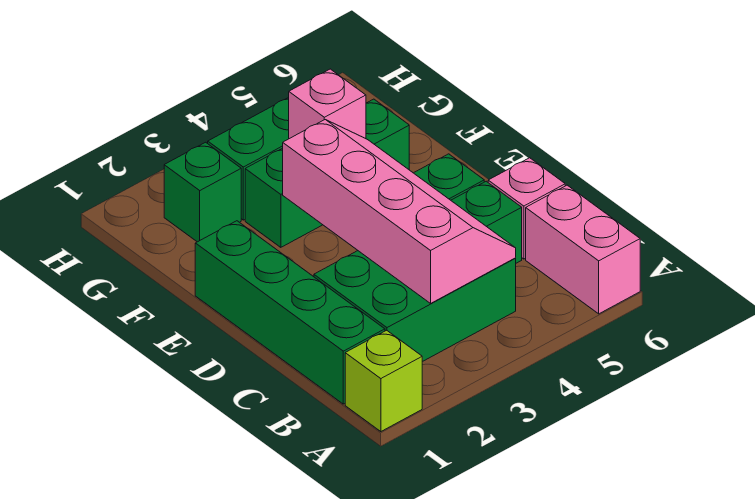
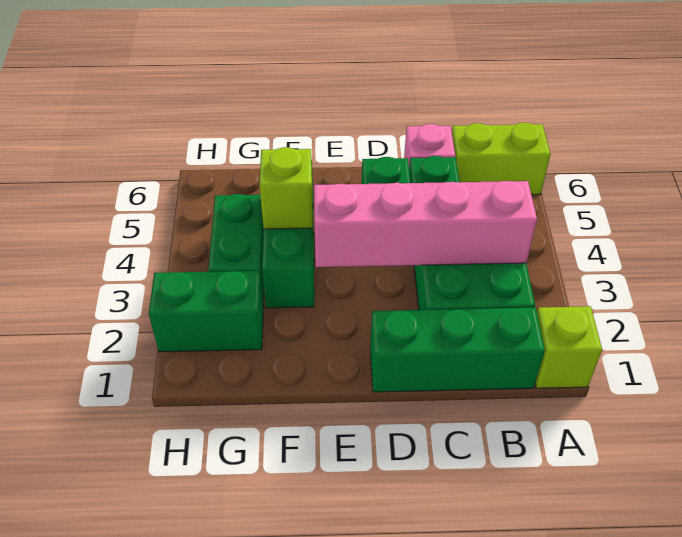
pink 1x2 brick [526,185,640,314] -> lime 1x2 brick [452,123,551,195]
green 1x4 brick [195,221,385,404] -> green 1x3 brick [370,308,545,392]
pink 1x1 brick [289,69,366,139] -> lime 1x1 brick [260,147,313,229]
green 1x1 brick [164,142,241,242] -> green 1x2 brick [149,271,263,352]

